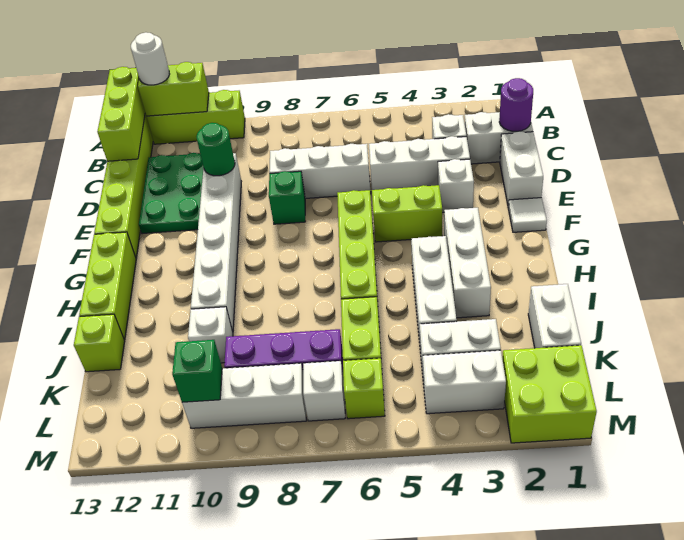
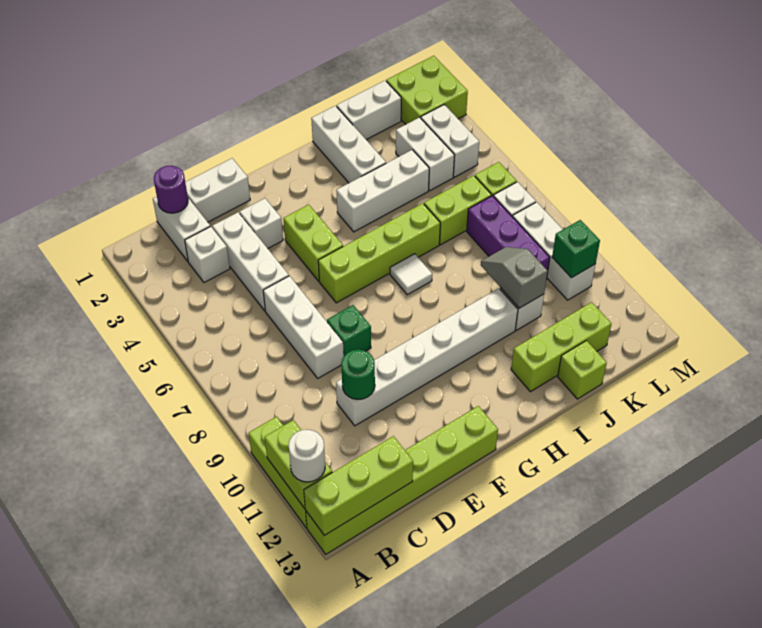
green 2x3 plate [139,153,204,234] -> none
white 1x1 tile [508,198,547,232] -> white 1x1 tile moved to [390,254,432,295]
white 1x3 brick [444,208,491,318] -> white 1x3 brick turned to [311,106,386,183]
lime 1x3 brick [79,232,136,340] -> lime 1x3 brick moved to [511,302,611,392]
none -> grey 1x2 slope [481,247,548,308]

